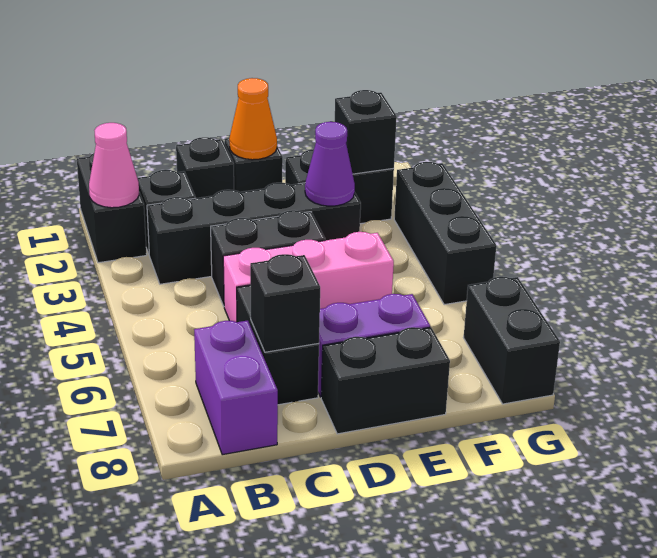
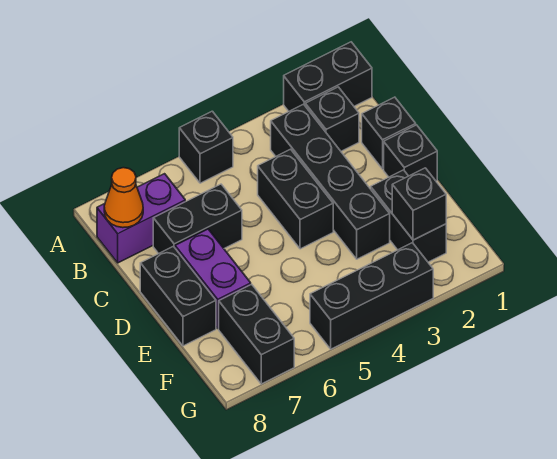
pink 1x1 cone [89,123,139,208] -> none
pink 1x3 brick [223,232,394,322] -> none
black 1x1 brick [250,254,320,352] -> black 1x1 brick moved to [179,111,233,183]
orange 1x1 cone [229,78,277,160] -> orange 1x1 cone moved to [104,168,143,228]
purple 1x1 cone [305,122,355,206] -> none
black 1x2 brick [464,277,560,404] -> black 1x2 brick turned to [219,284,294,384]

